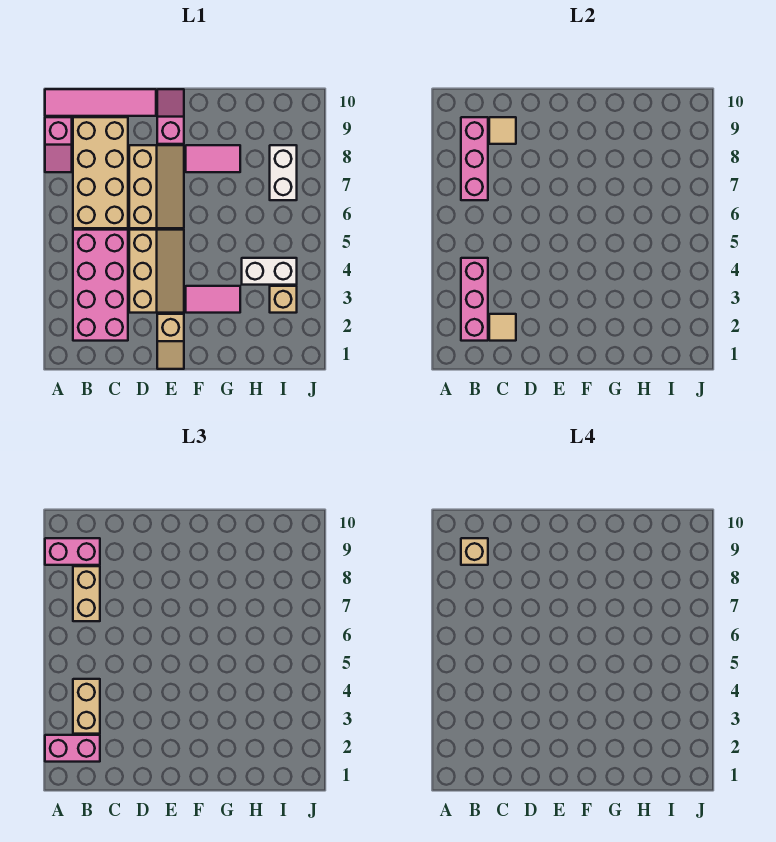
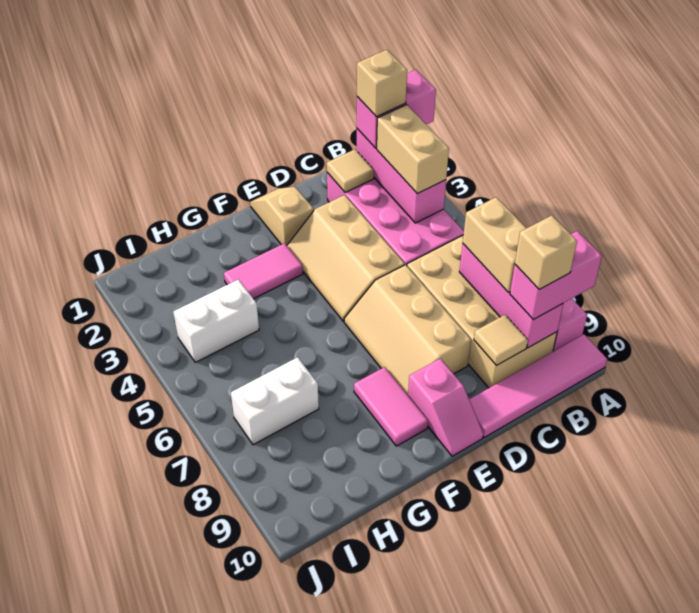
pink 1x2 tile [186,145,240,172] -> pink 1x2 tile turned to [354,367,428,446]
tan 1x1 brick [270,286,297,313] -> tan 1x1 brick moved to [357,50,407,117]
white 1x2 brick [270,145,297,200] -> white 1x2 brick turned to [231,357,319,445]

